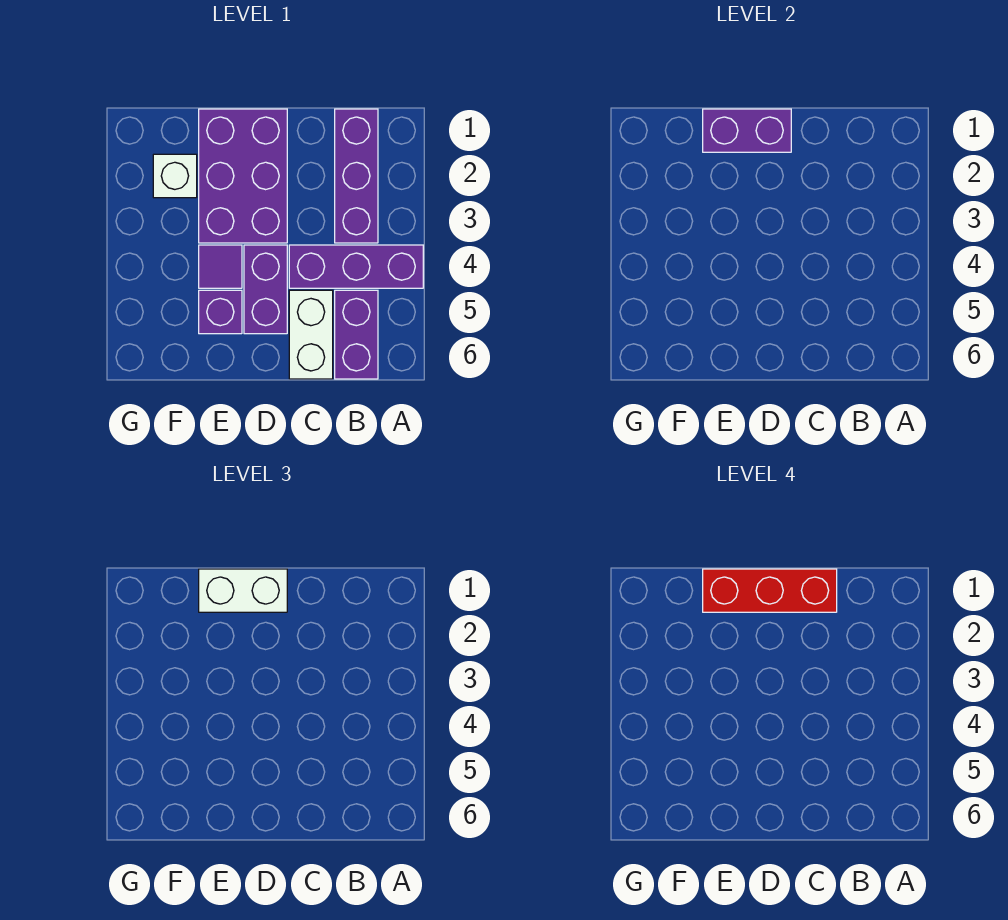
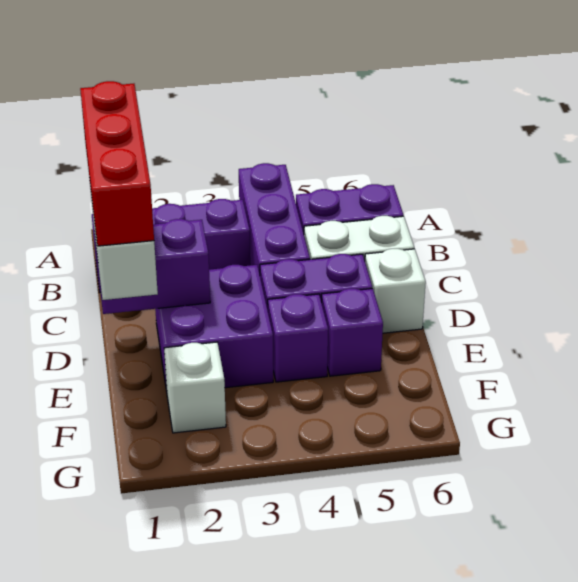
purple 2x3 brick [199,109,287,243] -> purple 2x2 brick [155,265,273,391]
purple 1x2 brick [703,109,791,152] -> purple 1x2 brick turned to [95,219,210,314]
none -> white 1x1 brick [365,249,426,333]
purple 1x1 tile [199,245,242,288] -> purple 1x1 brick [268,294,328,382]

